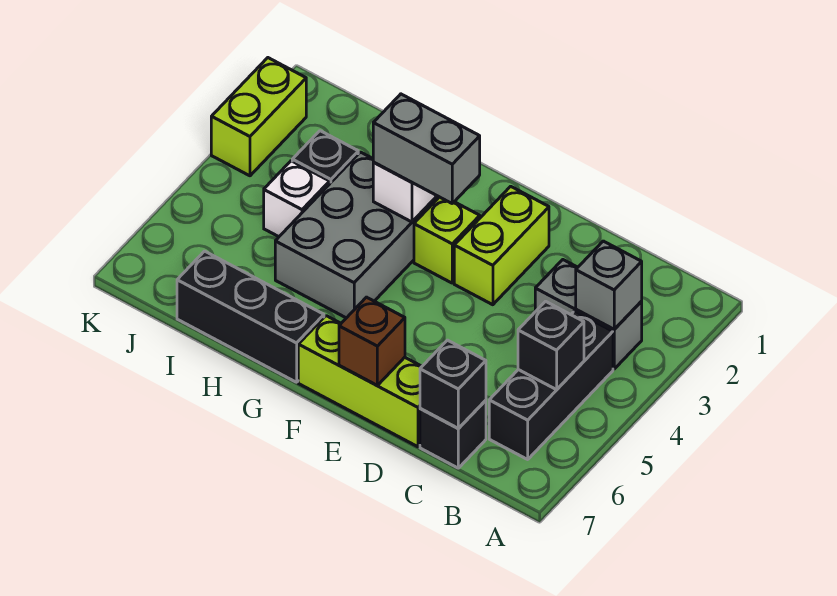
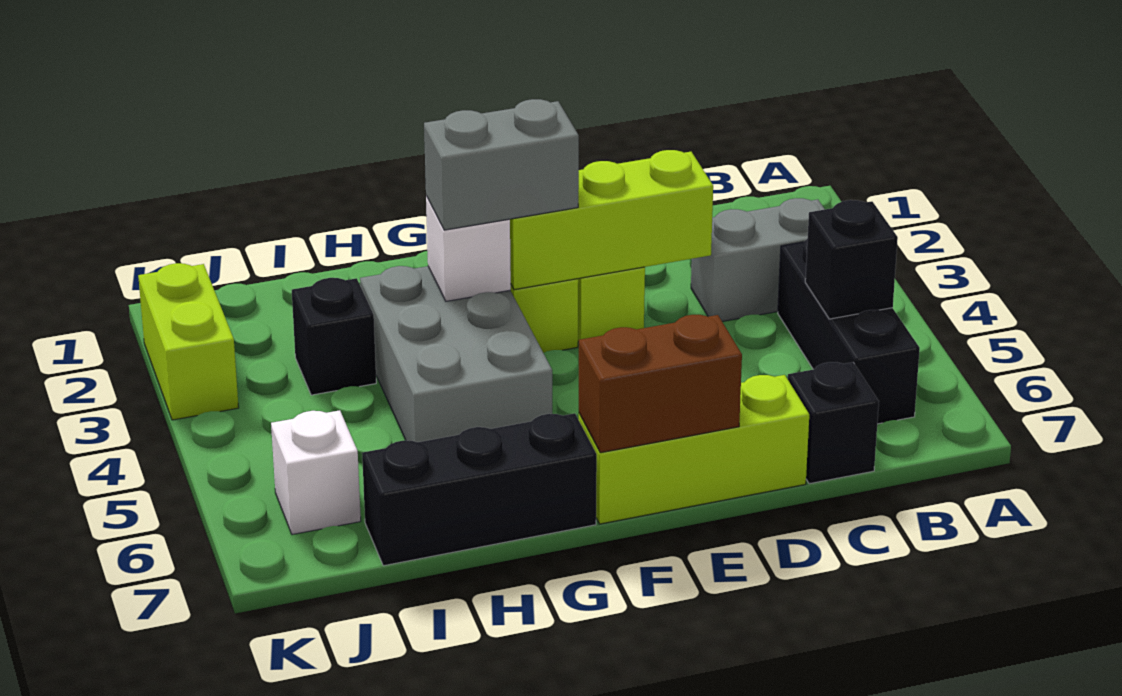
grey 1x1 brick [576,241,642,329] -> none
black 1x1 brick [420,340,486,428] -> none
none -> lime 1x3 brick [510,150,713,290]
brown 1x1 brick [339,297,405,385] -> brown 1x2 brick [579,315,742,453]
white 1x1 brick [264,161,330,237] -> white 1x1 brick moved to [271,410,361,535]

